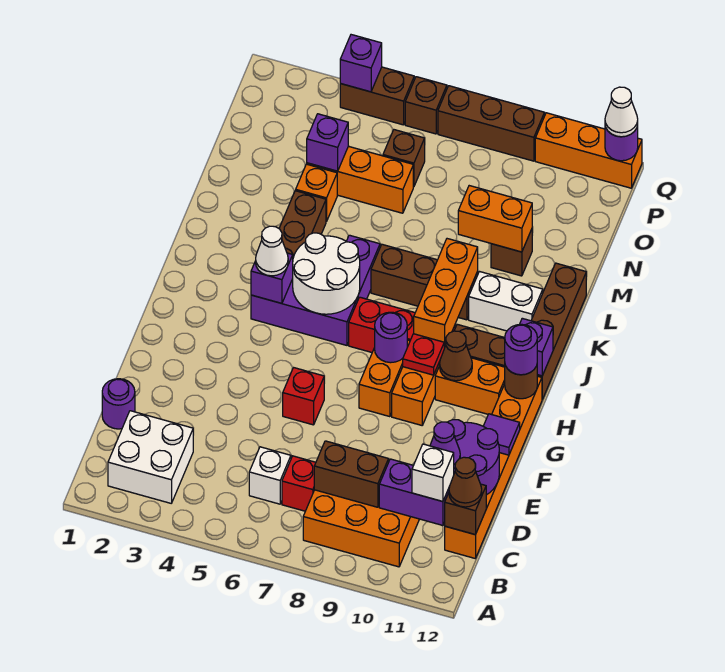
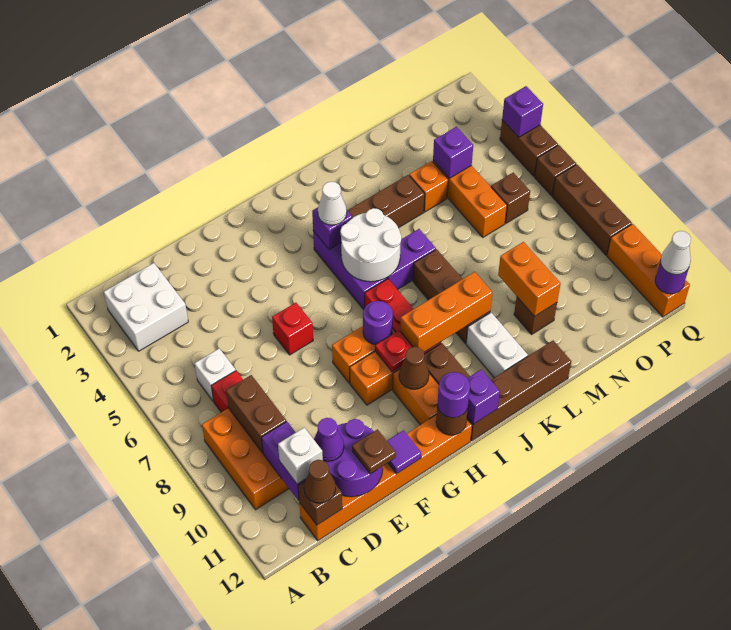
purple 1x1 round brick [102,379,135,429] -> none
none -> brown 1x1 plate [352,429,396,474]

